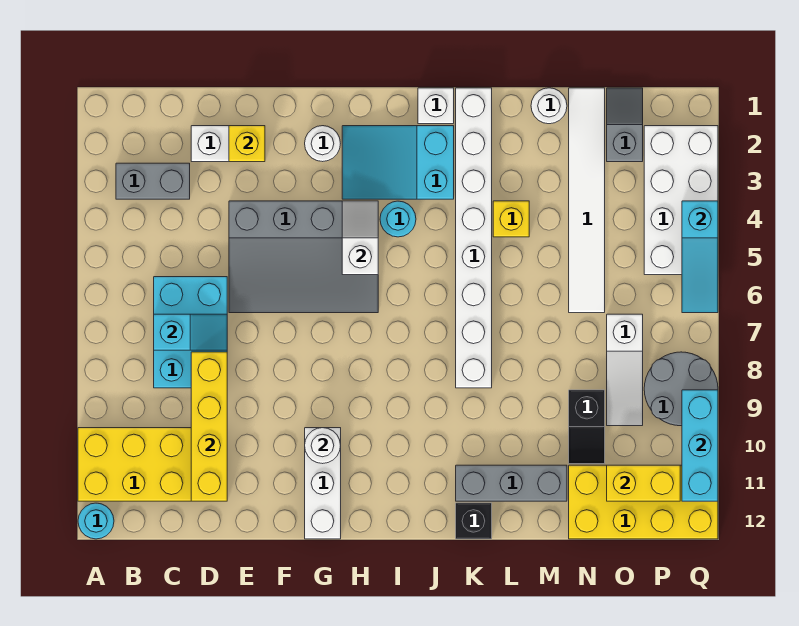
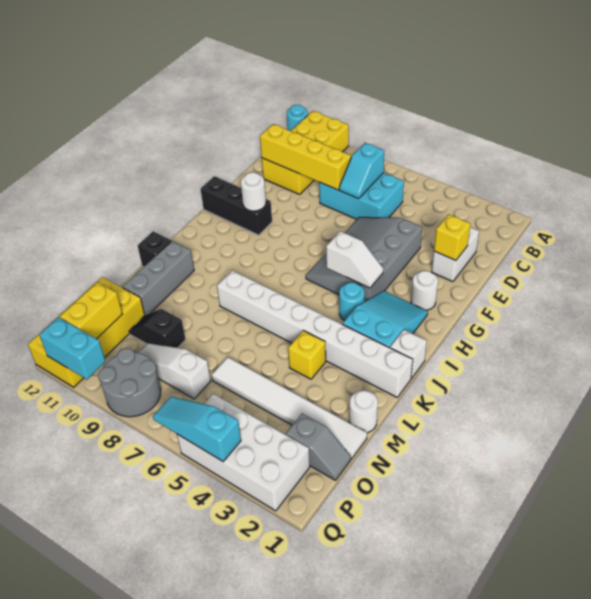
grey 1x2 brick [116,163,190,199] -> none
white 1x3 brick [305,428,341,539] -> black 1x3 brick [201,176,272,235]
cyan 1x3 brick [682,390,718,501] -> cyan 1x2 brick [39,317,106,380]

